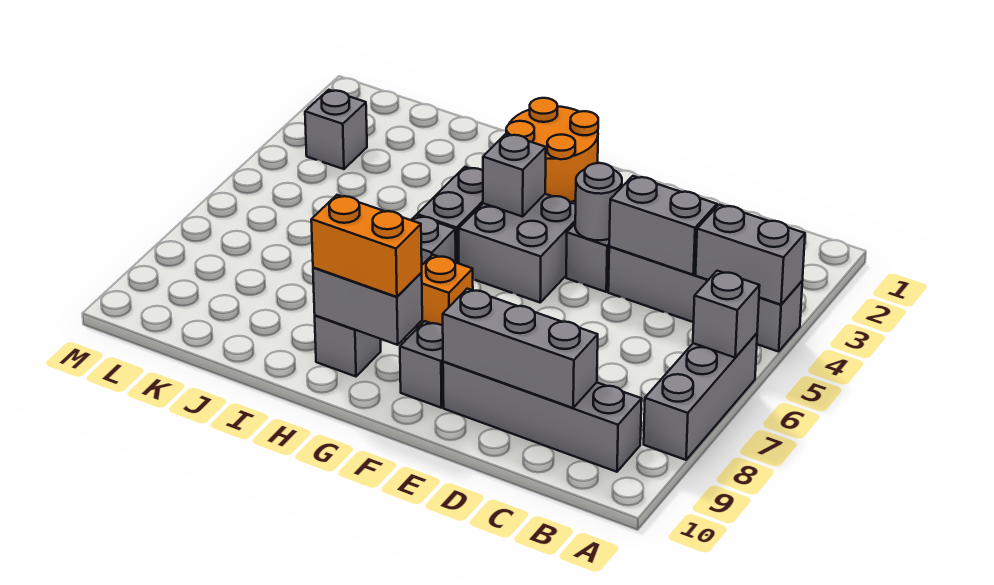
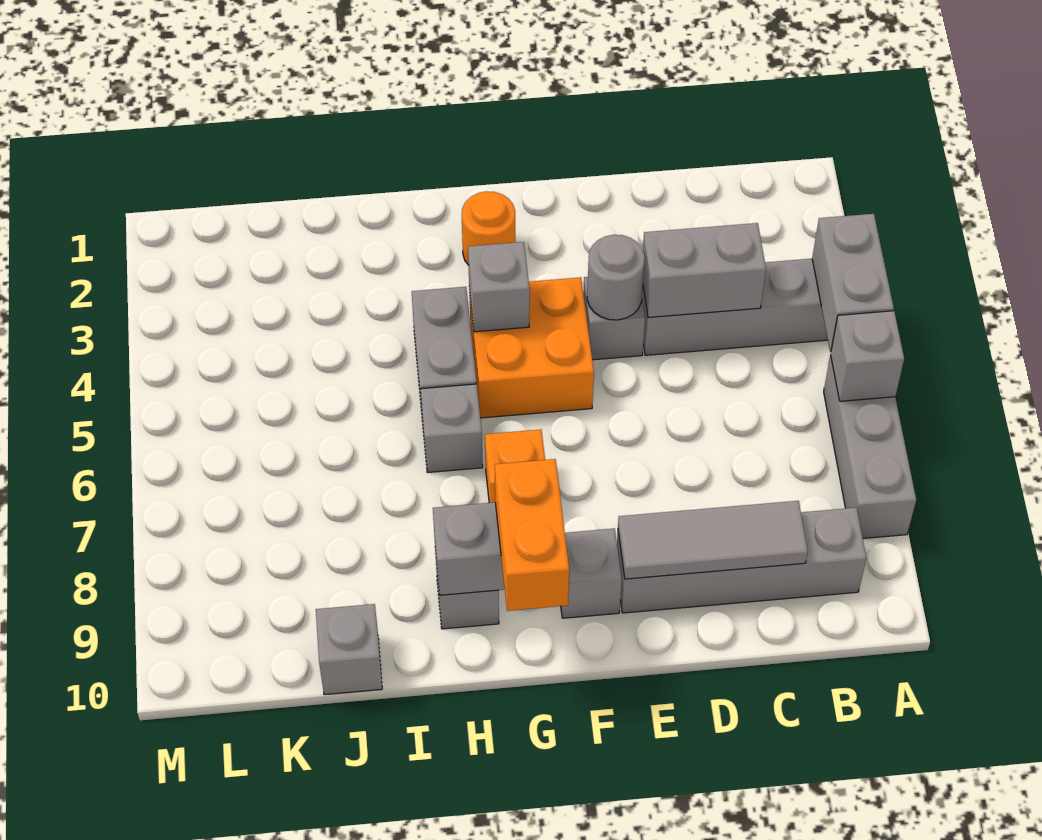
grey 1x2 brick [696,205,805,305] -> grey 1x2 brick turned to [812,214,894,352]
grey 1x3 brick [443,289,598,408] -> grey 1x3 tile [618,501,808,579]
grey 2x2 brick [459,194,576,302] -> orange 2x2 brick [469,277,594,418]
orange 2x2 round brick [506,98,598,202] -> orange 1x1 round brick [462,191,515,264]
orange 1x2 brick [311,195,422,297] -> orange 1x2 brick turned to [495,459,569,611]
grey 1x1 brick [305,90,367,169] -> grey 1x1 brick moved to [316,604,382,695]

